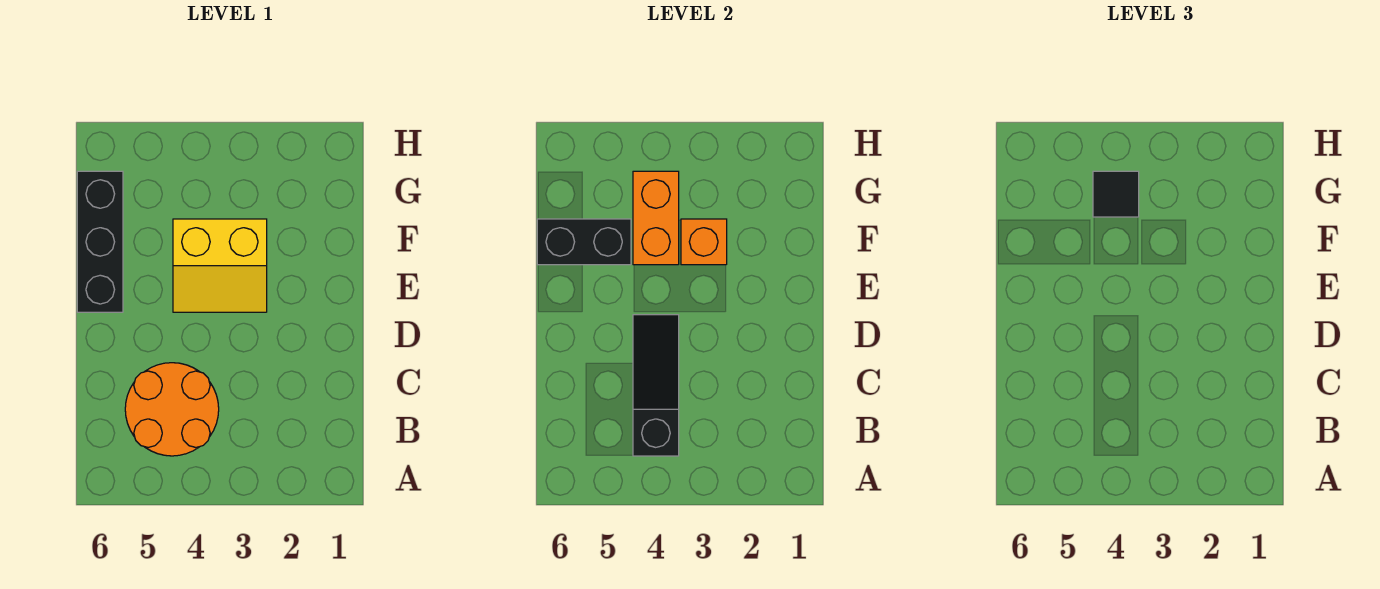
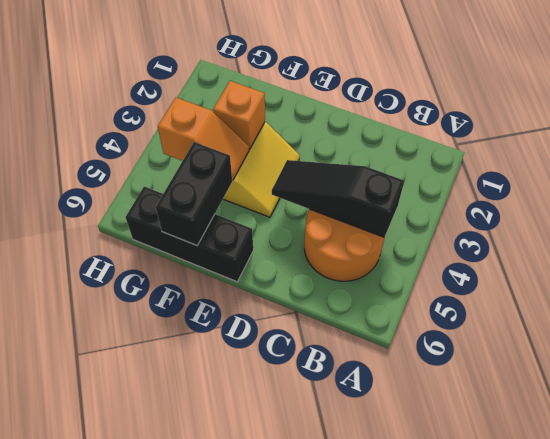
orange 1x2 brick [633,171,679,265] -> orange 1x2 slope [158,98,249,180]
black 1x1 tile [1093,171,1139,217] -> none

